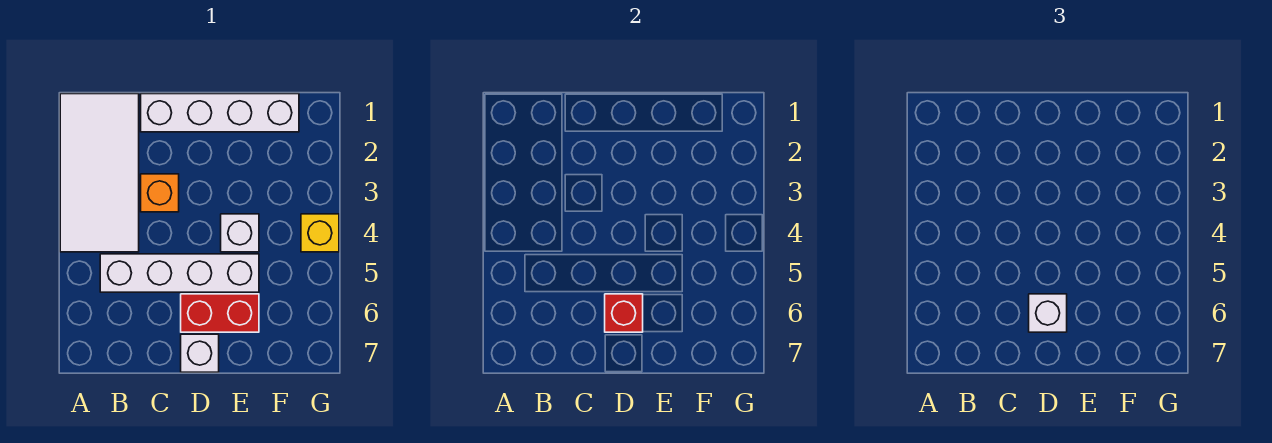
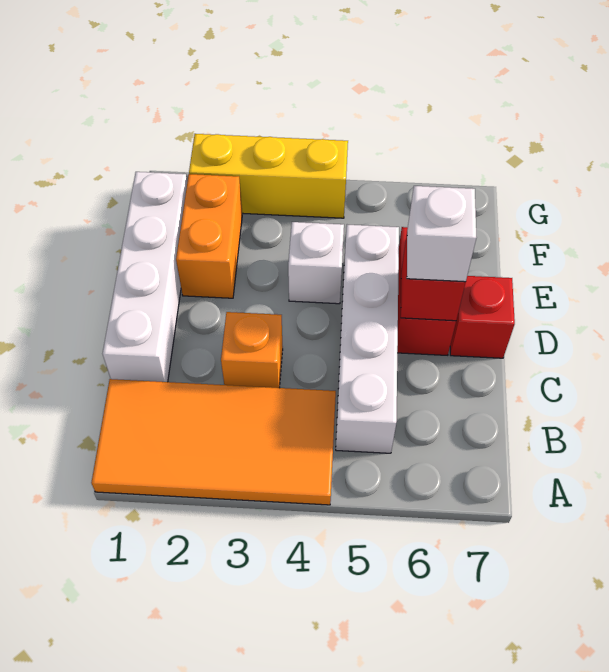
white 2x4 tile [60,94,139,252] -> orange 2x4 tile [91,379,336,505]
white 1x1 brick [181,334,219,372] -> red 1x1 brick [450,276,515,358]
none -> orange 1x2 brick [176,174,242,298]
yellow 1x1 brick [301,214,339,252] -> yellow 1x3 brick [189,134,348,218]

